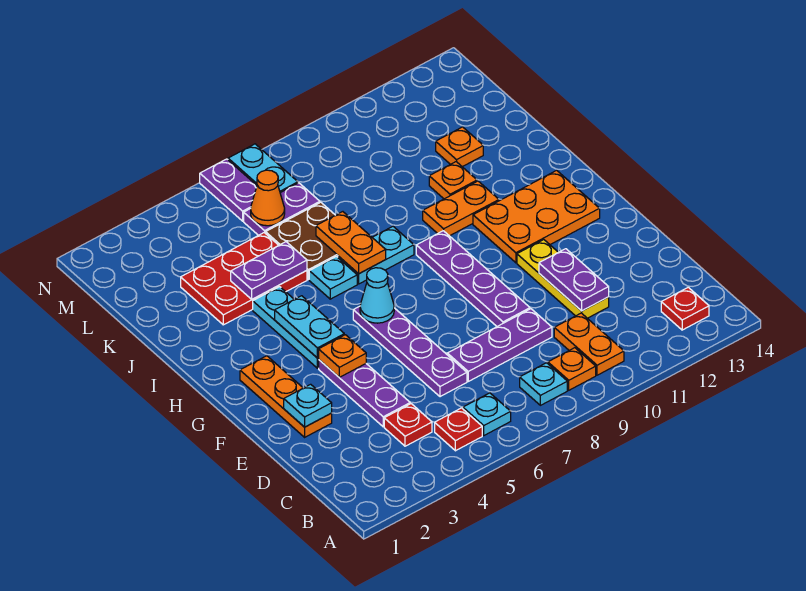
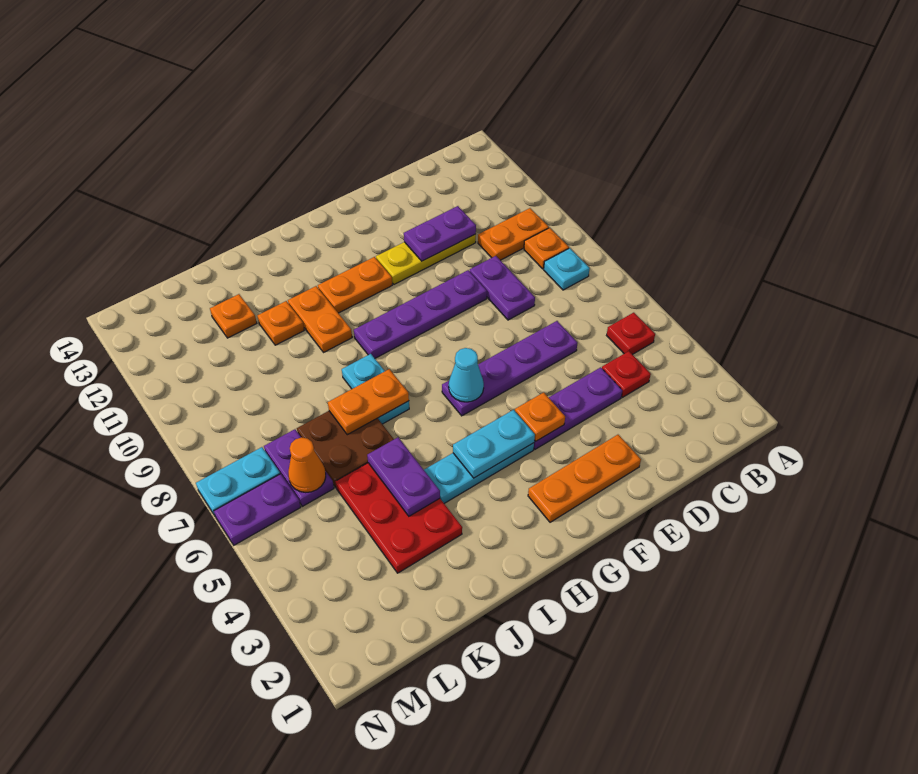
cyan 1x1 plate [463,393,511,435] -> none
red 1x1 plate [661,287,709,330] -> none
purple 1x3 plate [447,309,552,381] -> purple 1x2 plate [470,256,535,320]
cyan 1x1 plate [284,384,332,427] -> none
orange 2x3 plate [473,170,600,263] -> orange 1x2 plate [318,257,392,313]
cyan 1x1 plate [309,256,357,299] -> none

